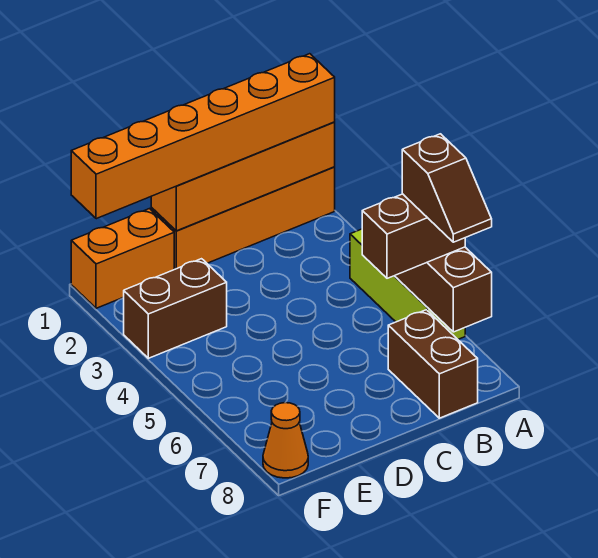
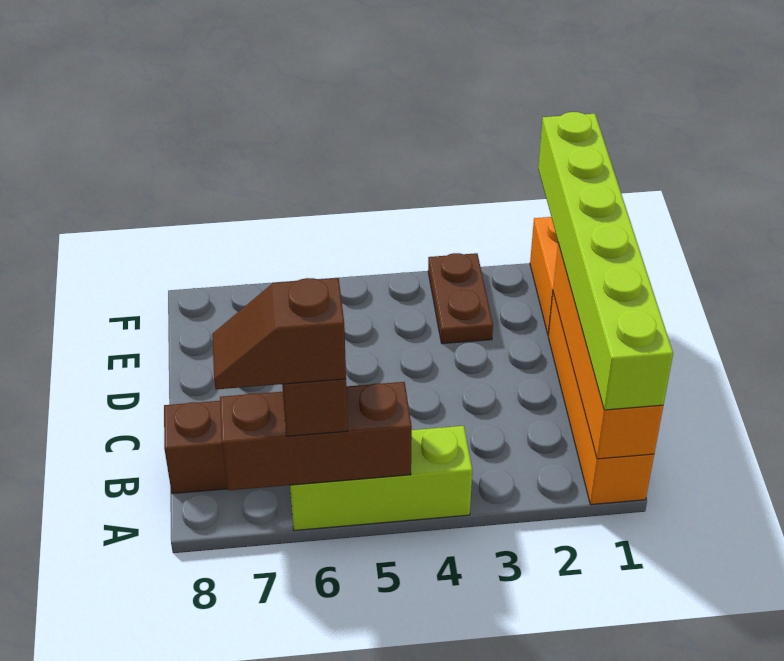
orange 1x6 brick [71,54,335,219] -> lime 1x6 brick [538,112,673,410]
brown 1x2 brick [124,259,227,358] -> brown 1x2 plate [428,253,493,344]
orange 1x1 cone [263,403,308,478] -> none

